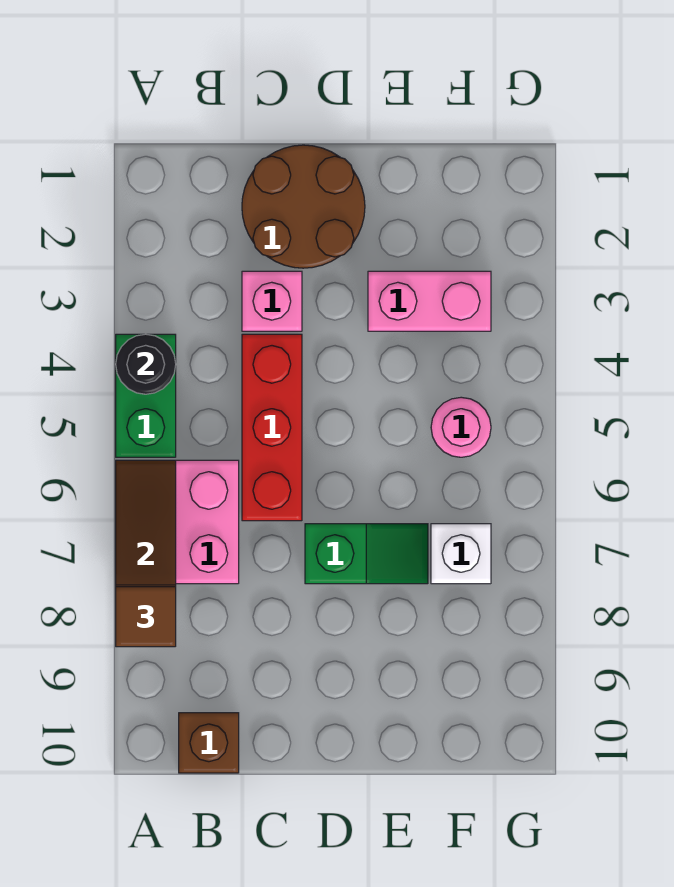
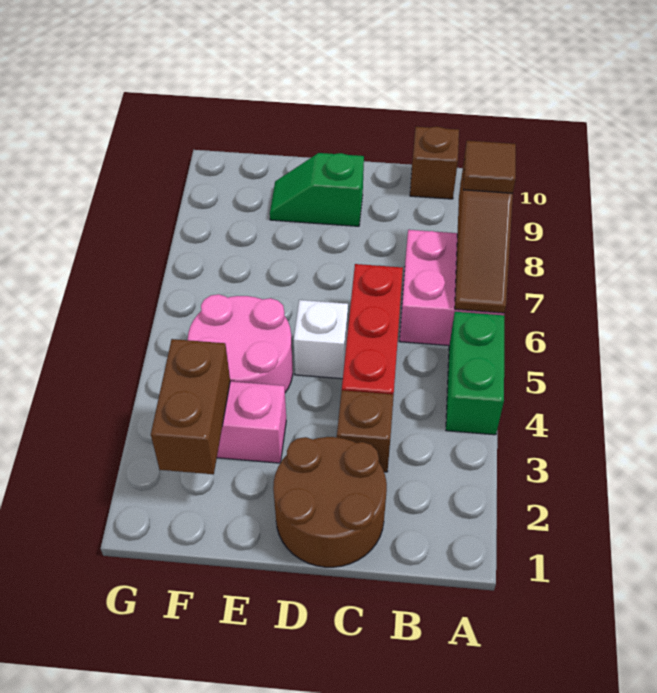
black 1x1 round brick [116,334,176,394] -> none
pink 1x1 brick [242,271,302,331] -> brown 1x1 brick [337,390,394,472]
green 1x2 slope [305,524,428,584] -> green 1x2 slope moved to [270,153,364,226]
none -> brown 1x2 brick [151,339,230,474]
pink 1x1 round brick [431,397,491,457] -> pink 2x2 round brick [188,294,293,393]
white 1x1 brick [431,524,491,584] -> white 1x1 brick moved to [294,300,348,379]

